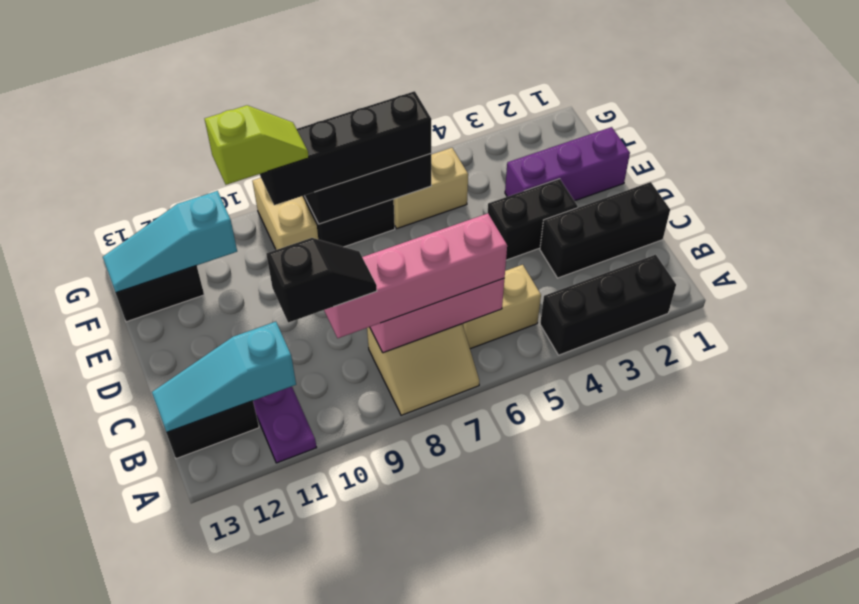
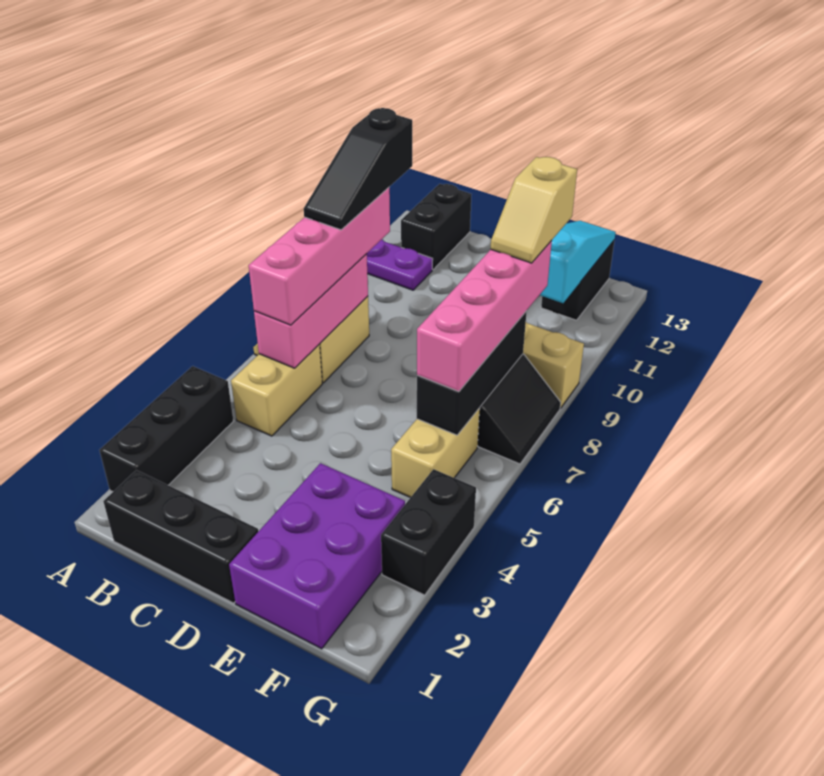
black 1x2 slope [266,238,377,323] -> black 1x3 slope [304,108,412,230]
cyan 1x3 slope [152,322,296,432] -> none
black 1x3 brick [540,182,670,278] -> black 1x3 brick turned to [103,470,258,603]
black 1x2 brick [488,179,578,260] -> black 1x2 brick moved to [381,469,476,595]
purple 1x3 brick [505,127,630,201] -> purple 2x3 brick [229,463,405,649]
black 1x4 brick [260,91,431,205] -> pink 1x4 brick [417,240,552,392]
lime 1x2 slope [205,105,309,185] -> tan 1x2 slope [491,157,577,263]

